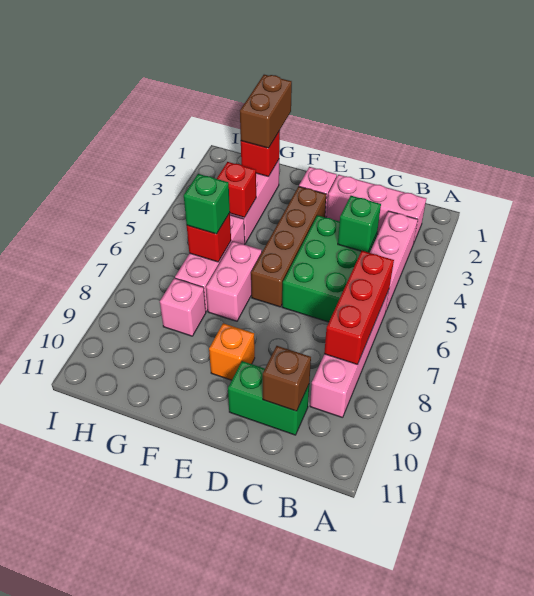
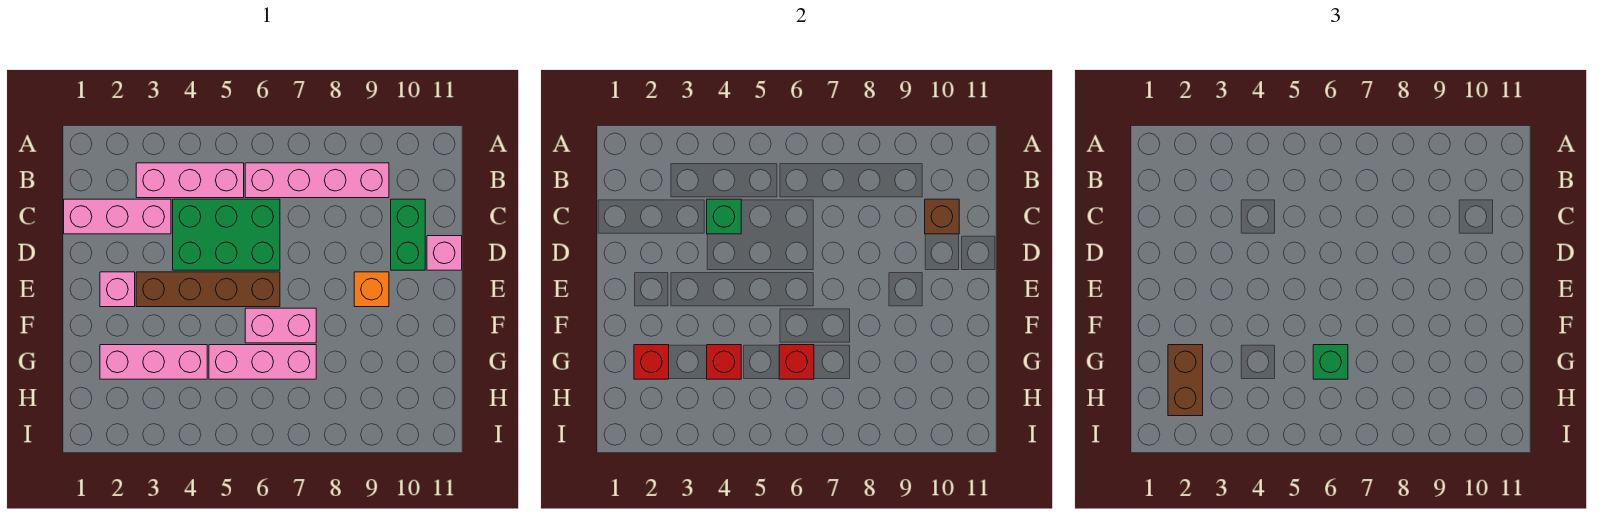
pink 1x3 brick [327,175,426,244] -> pink 1x3 brick turned to [64,199,171,234]
red 1x3 brick [324,251,394,365] -> none
brown 1x2 brick [240,75,292,148] -> brown 1x2 brick turned to [1168,345,1203,416]
pink 1x1 brick [160,278,206,336] -> pink 1x1 brick moved to [427,236,462,270]

